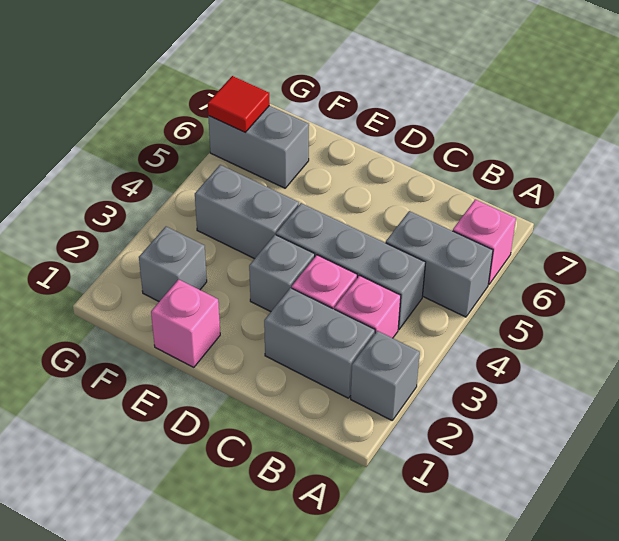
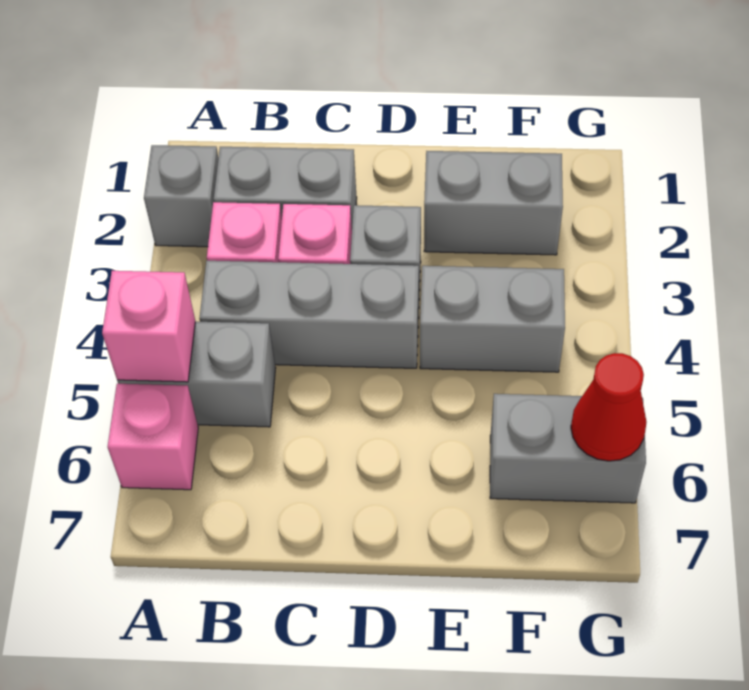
pink 1x1 brick [151,279,220,367] -> pink 1x1 brick moved to [102,271,195,382]
grey 1x1 brick [139,227,207,301] -> grey 1x2 brick [424,151,563,255]
red 1x1 tile [208,76,270,132] -> red 1x1 cone [571,353,647,461]

